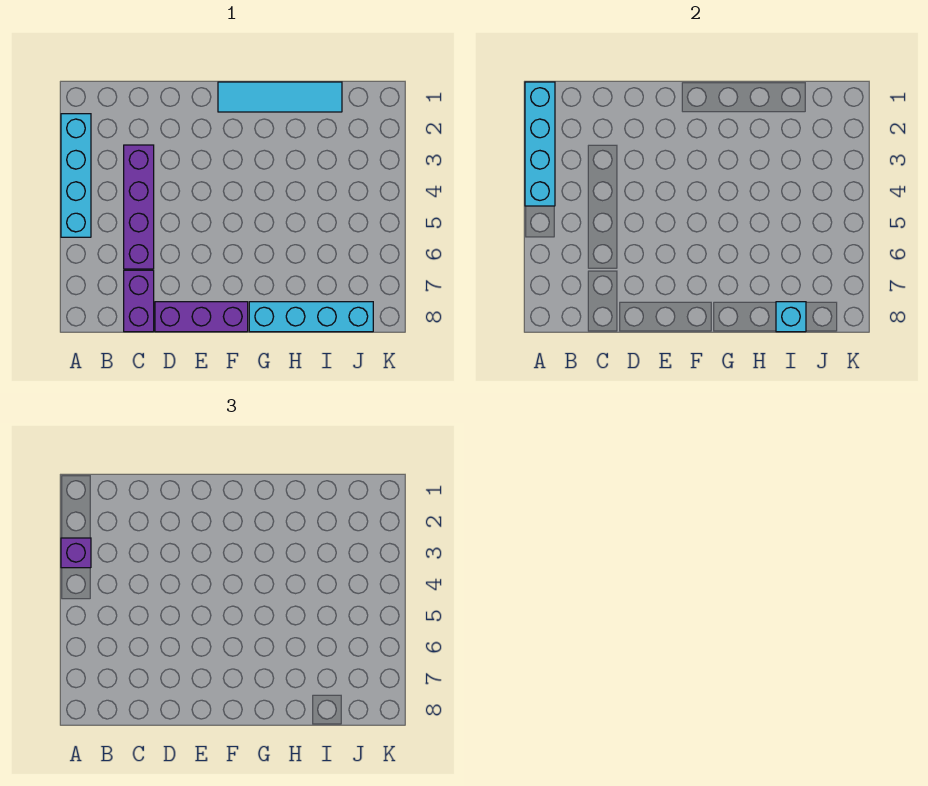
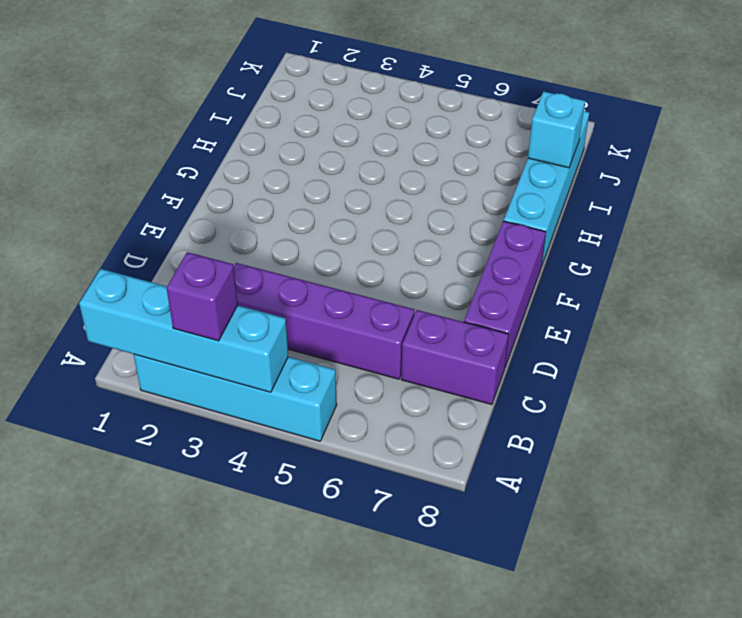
cyan 1x4 tile [218,82,342,112] -> none

